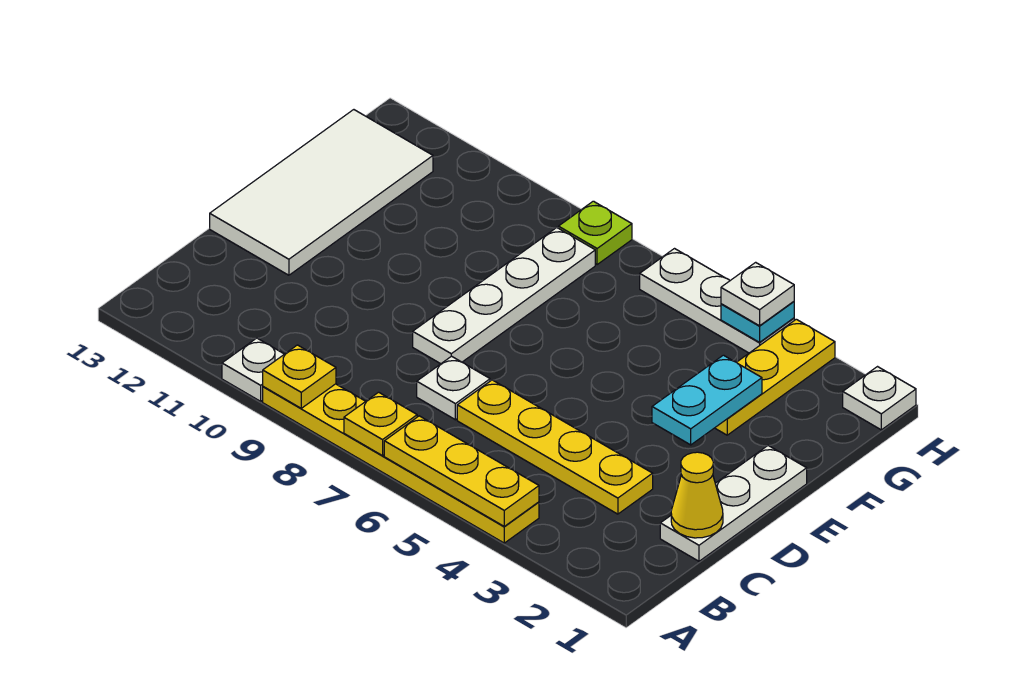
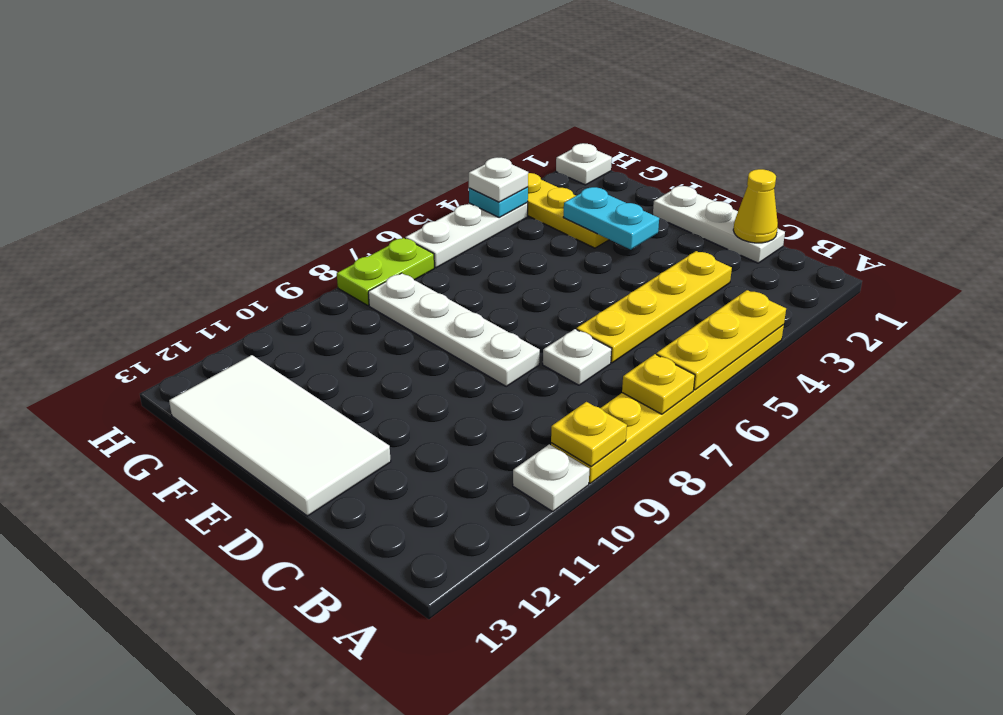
lime 1x1 plate [559,201,632,265] -> lime 1x2 plate [337,238,434,305]

